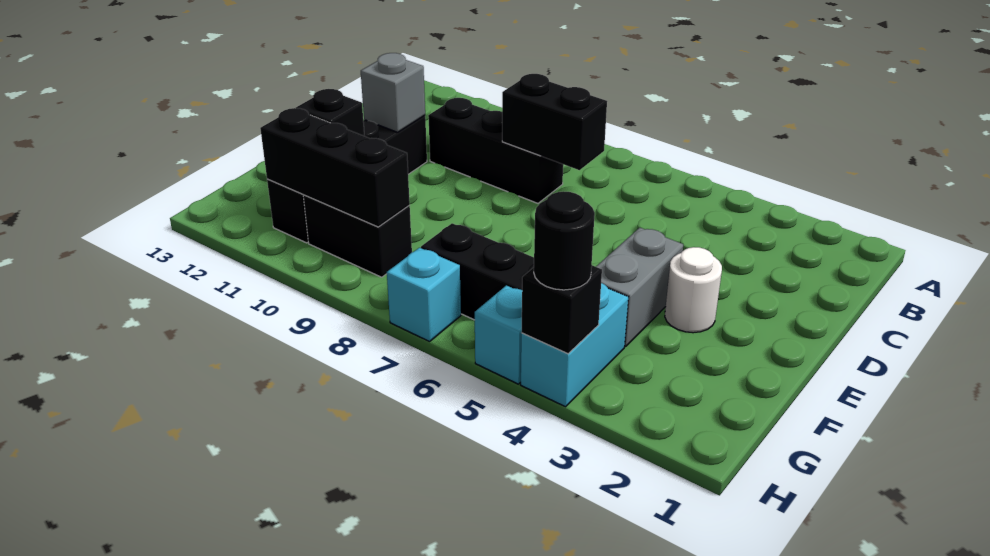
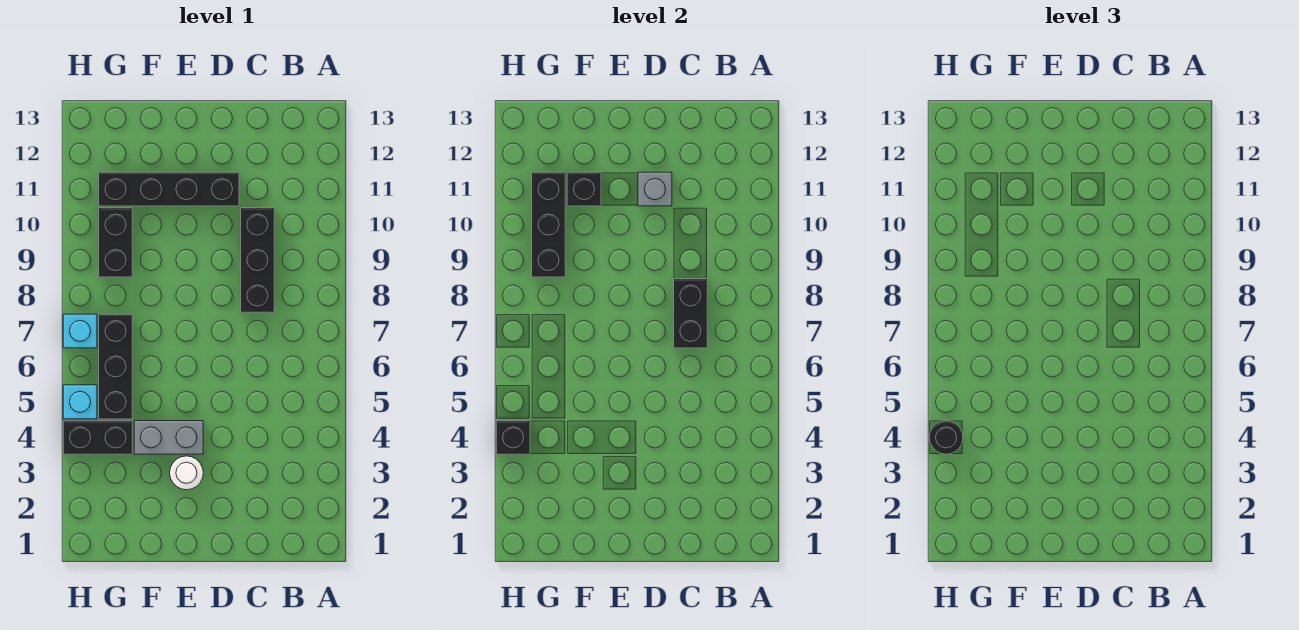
cyan 1x2 brick [521,283,628,407] -> black 1x2 brick [63,421,132,454]

